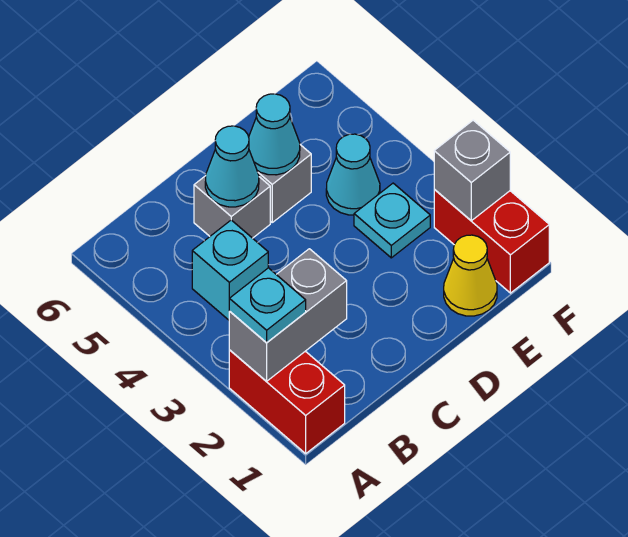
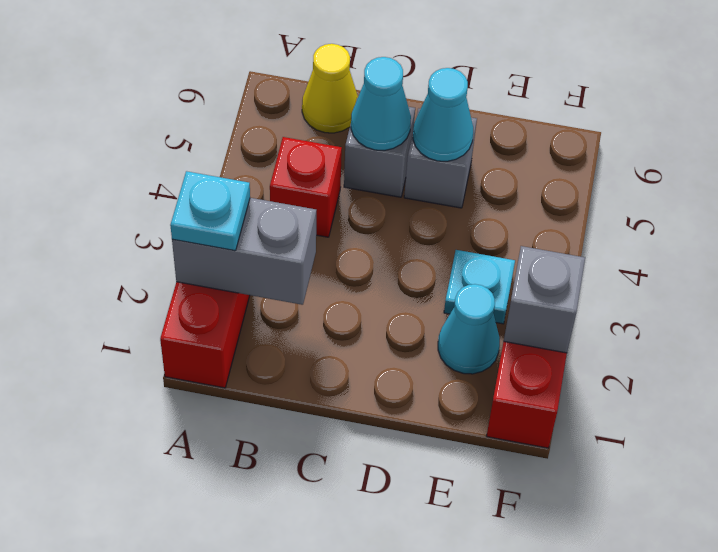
cyan 1x1 brick [192,220,268,320] -> red 1x1 brick [270,137,342,237]
yellow 1x1 cone [444,235,497,316] -> yellow 1x1 cone moved to [302,44,358,133]
cyan 1x1 cone [326,134,380,215] -> cyan 1x1 cone moved to [438,284,500,374]

